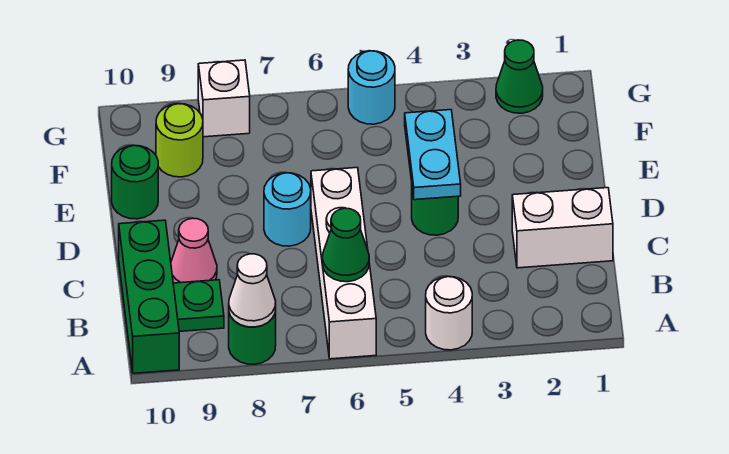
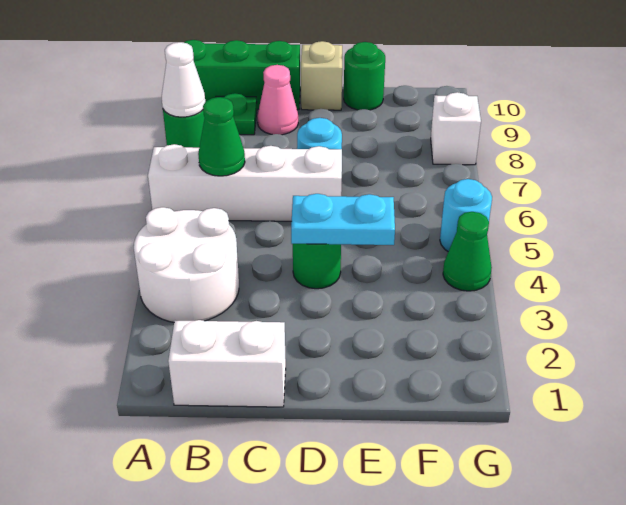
white 1x1 round brick [426,277,472,350] -> white 2x2 round brick [134,207,239,322]
white 1x2 brick [512,188,613,268] -> white 1x2 brick turned to [168,320,286,407]
none -> tan 1x1 brick [301,41,342,110]
lime 1x1 round brick [156,104,203,177] -> none
green 1x1 cone [496,40,543,113] -> green 1x1 cone moved to [443,212,492,291]

